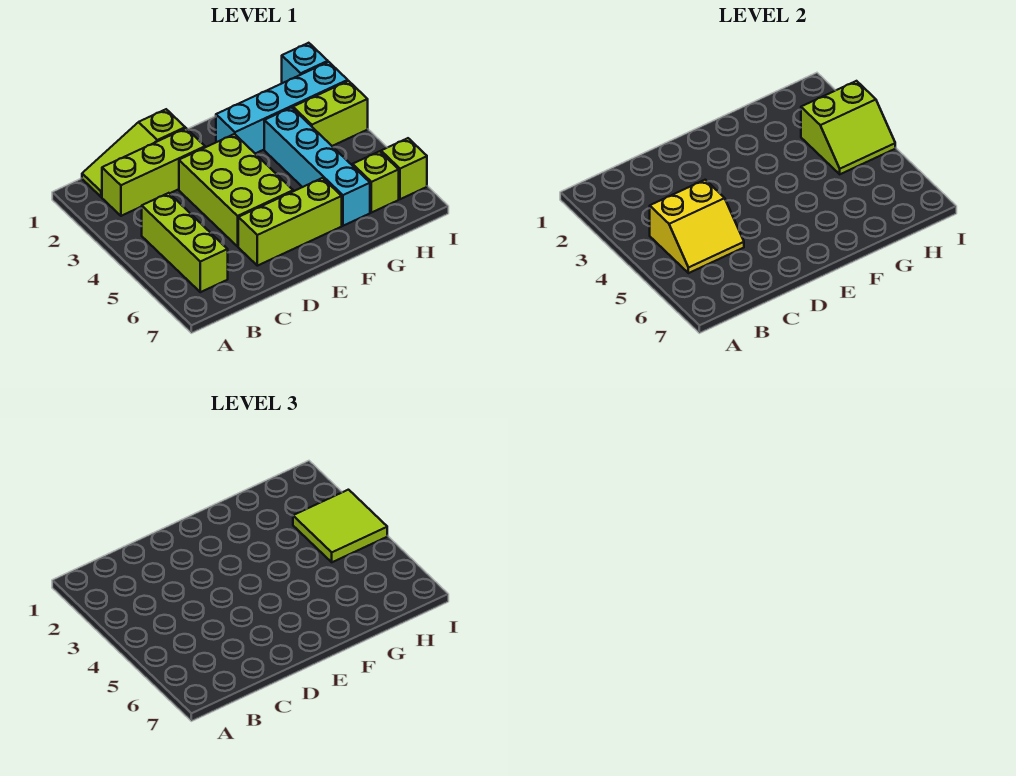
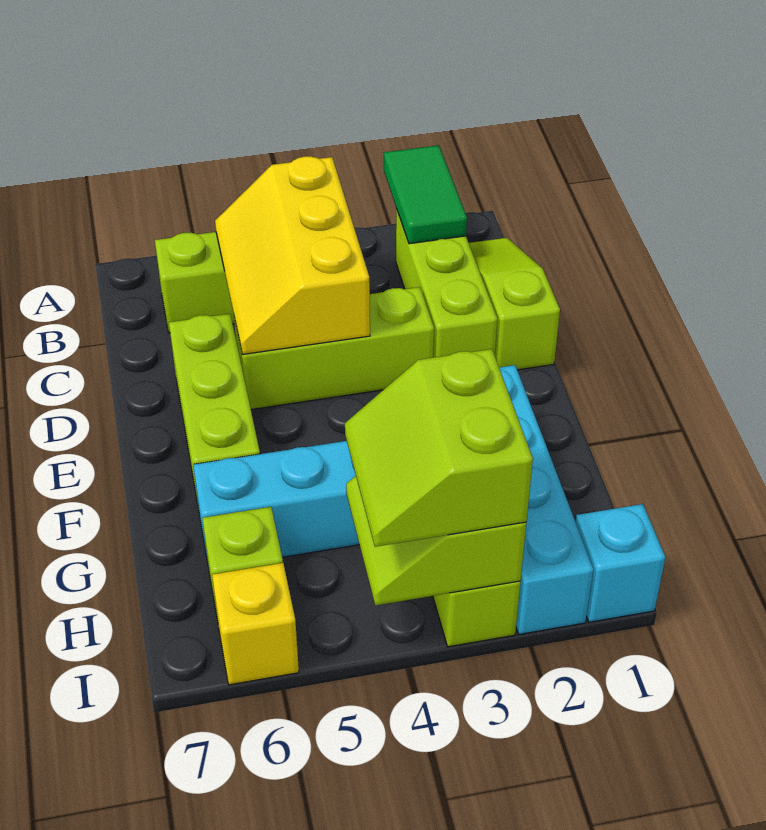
none -> green 1x2 tile [384,145,467,244]
yellow 2x2 slope [650,180,744,273] -> yellow 2x3 slope [215,156,370,355]
lime 2x3 brick [179,134,293,246] -> lime 1x3 brick [234,287,434,410]
lime 2x2 tile [293,490,387,562] -> lime 2x2 slope [345,349,533,547]
lime 1x1 brick [381,138,427,199] -> yellow 1x1 brick [212,563,299,685]

